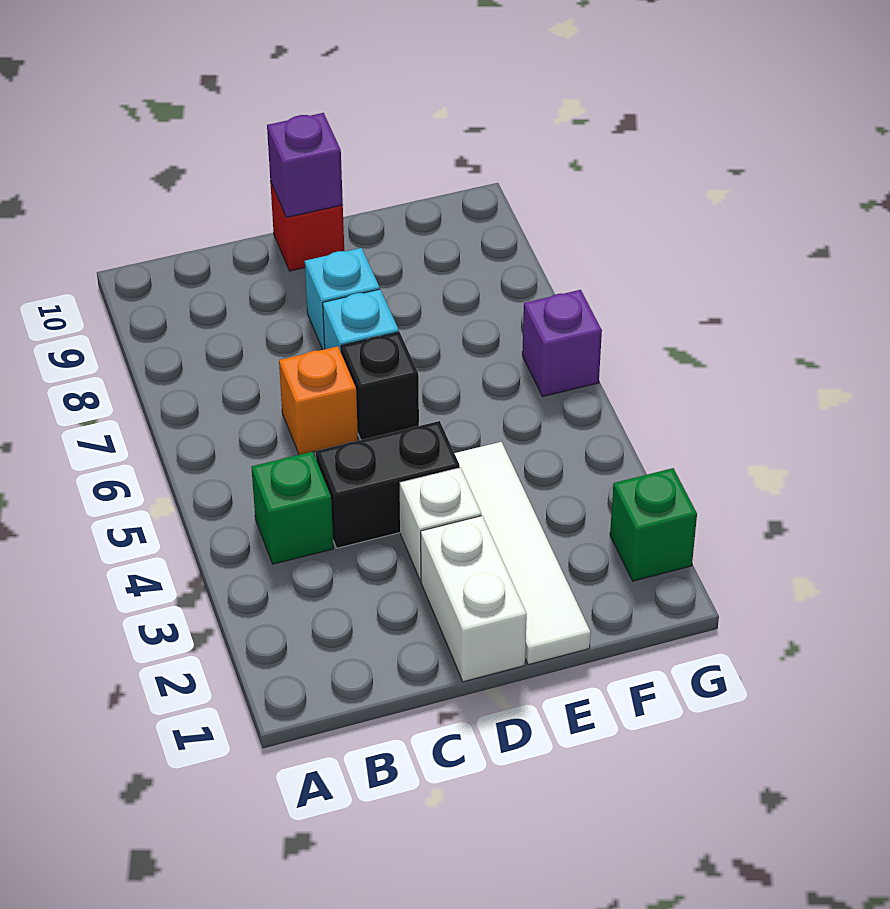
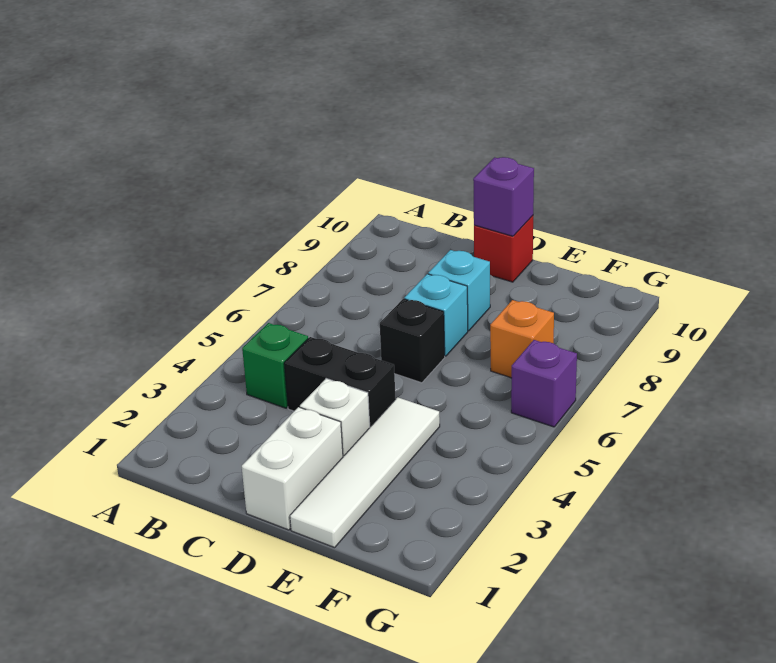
orange 1x1 brick [279,346,358,455] -> orange 1x1 brick moved to [490,300,554,378]
green 1x1 brick [610,468,697,581] -> none

